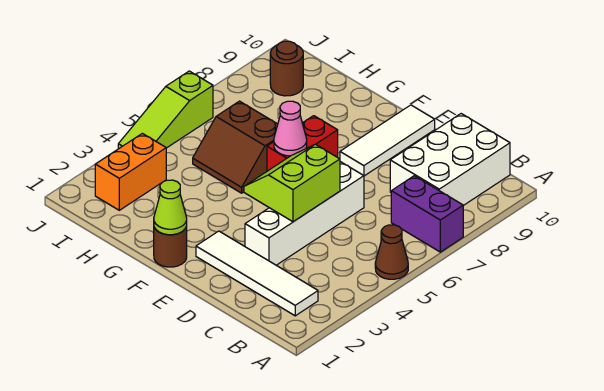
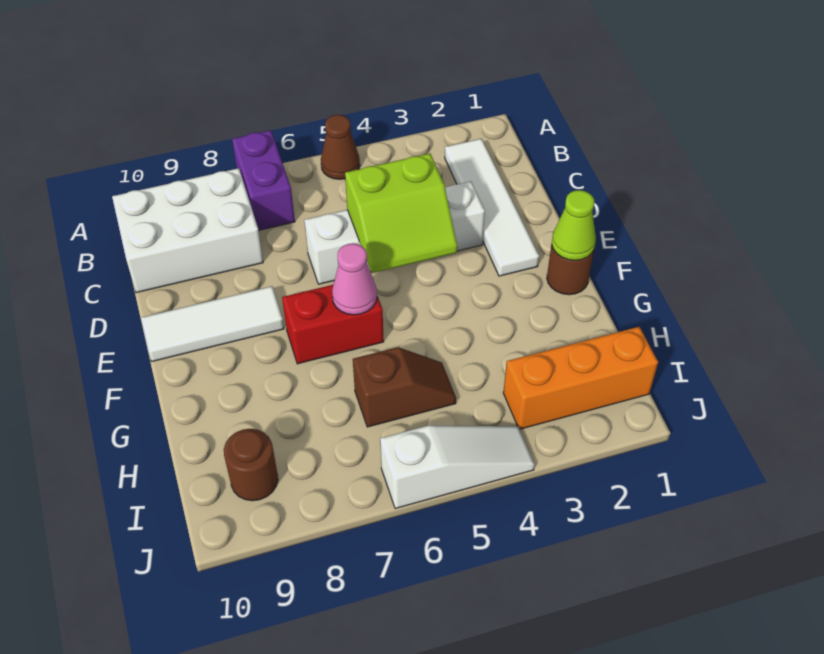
brown 2x2 slope [193,101,278,193] -> brown 1x2 slope [353,347,456,427]
orange 1x2 brick [95,133,166,210] -> orange 1x3 brick [503,327,658,429]
lime 1x3 slope [118,71,213,149] -> white 1x3 slope [380,426,535,509]

